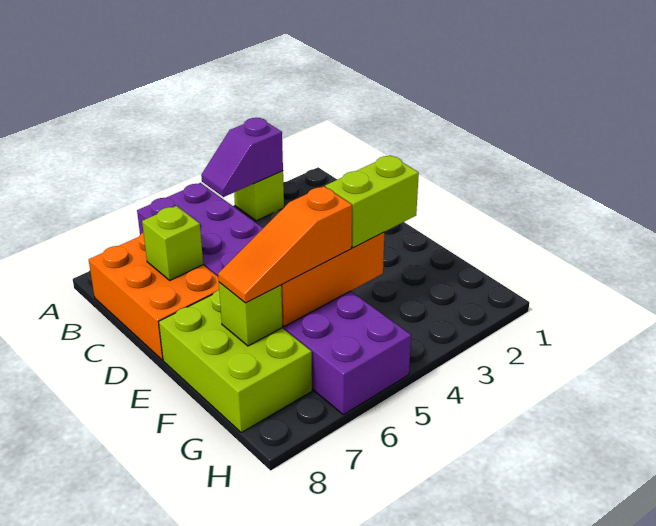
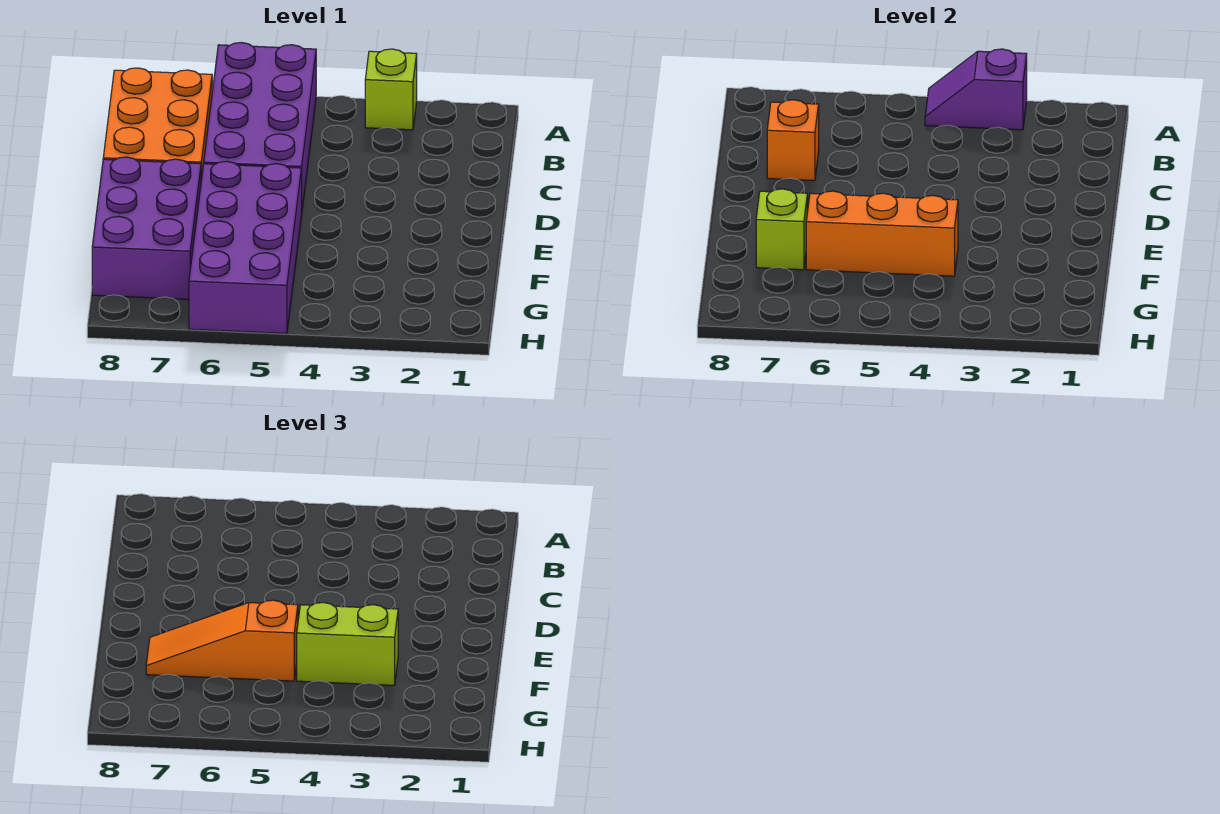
lime 1x1 brick [142,206,203,280] -> orange 1x1 brick [767,100,819,181]
lime 2x3 brick [159,290,312,432] -> purple 2x3 brick [92,157,201,299]

